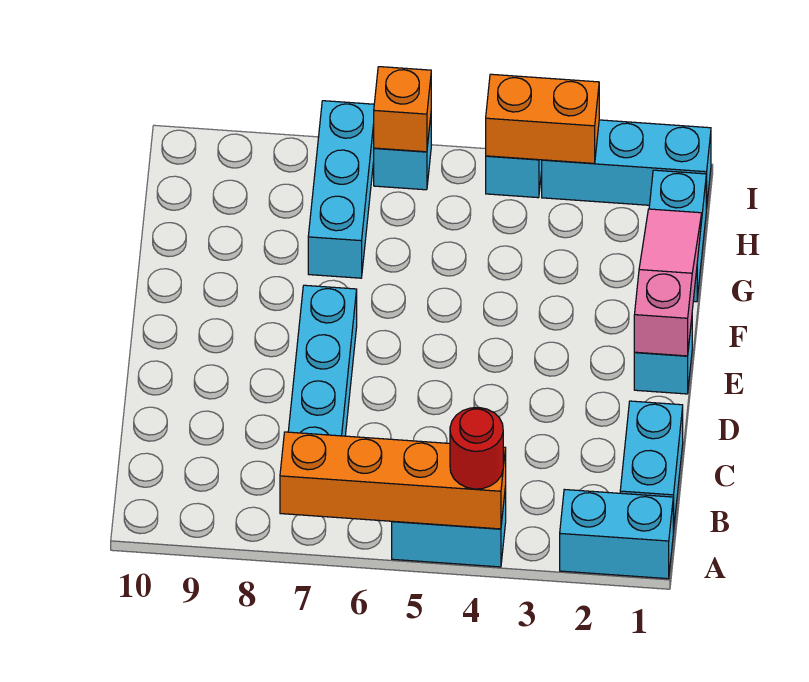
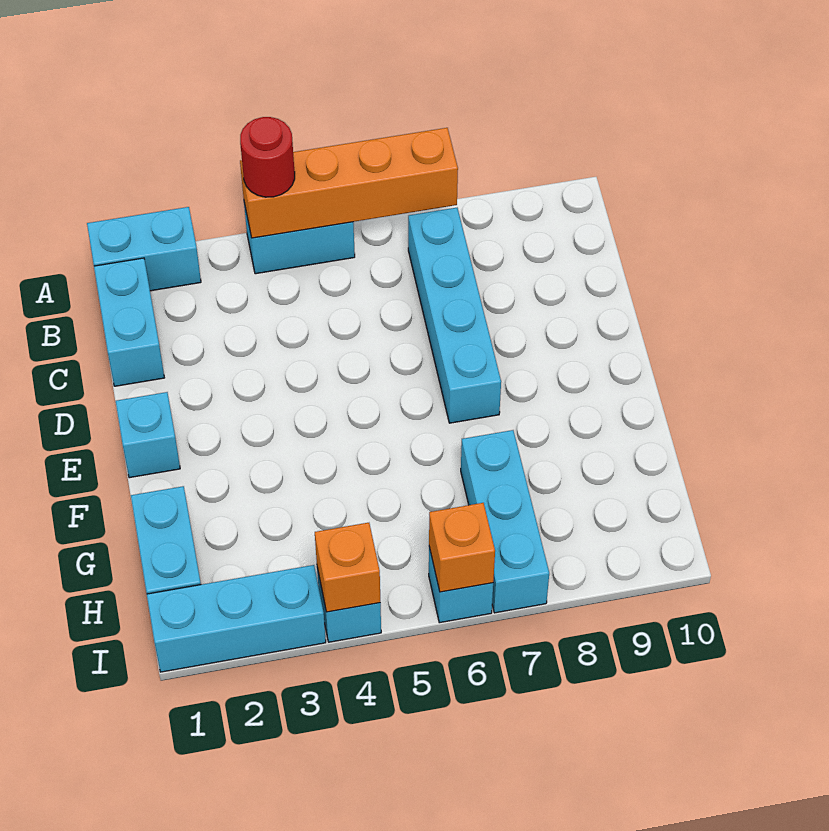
pink 1x3 slope [634,209,702,356] -> none
orange 1x2 brick [486,74,599,163] -> orange 1x1 brick [315,523,380,612]

